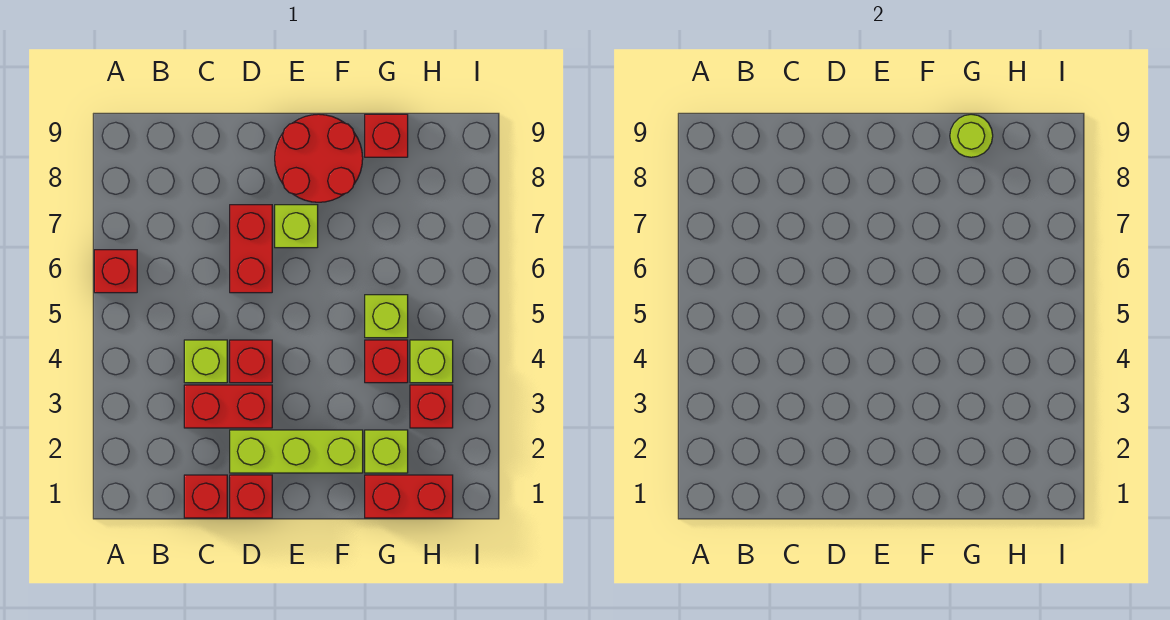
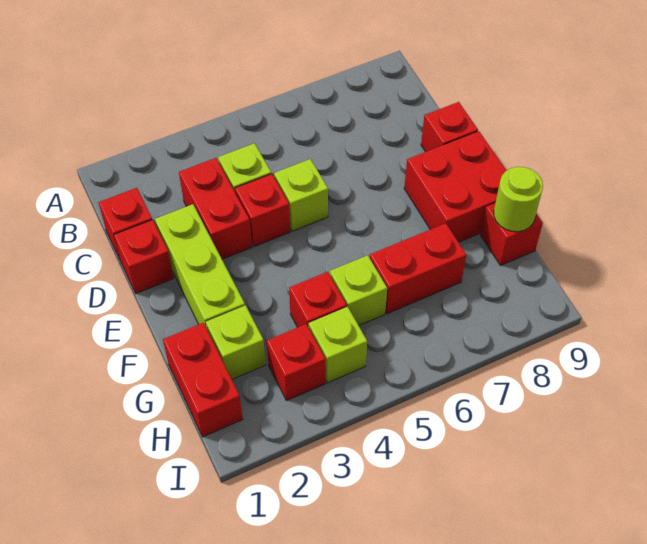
red 1x1 brick [94,250,137,293] -> red 1x1 brick moved to [421,102,478,152]
red 1x2 brick [230,205,272,293] -> red 1x2 brick moved to [370,223,466,314]
lime 1x1 brick [275,205,318,248] -> lime 1x1 brick moved to [274,159,328,231]
red 2x2 round brick [275,114,363,202] -> red 2x2 brick [404,131,507,242]

